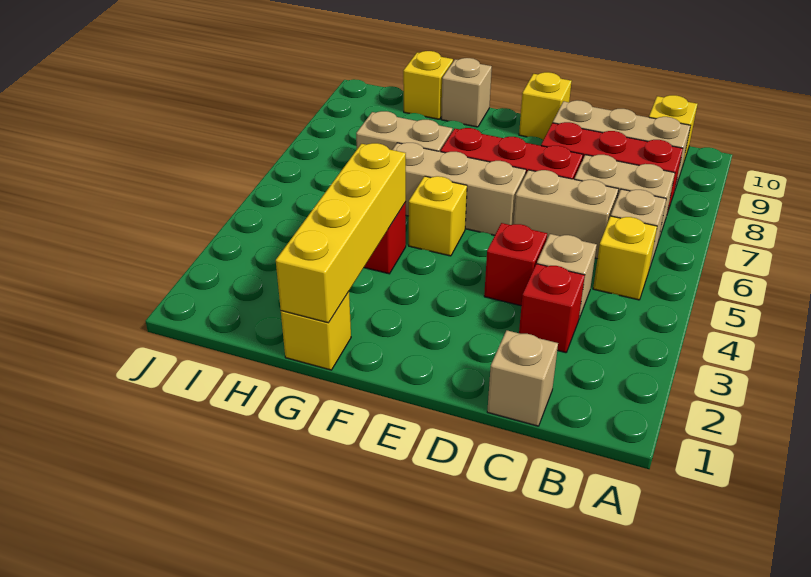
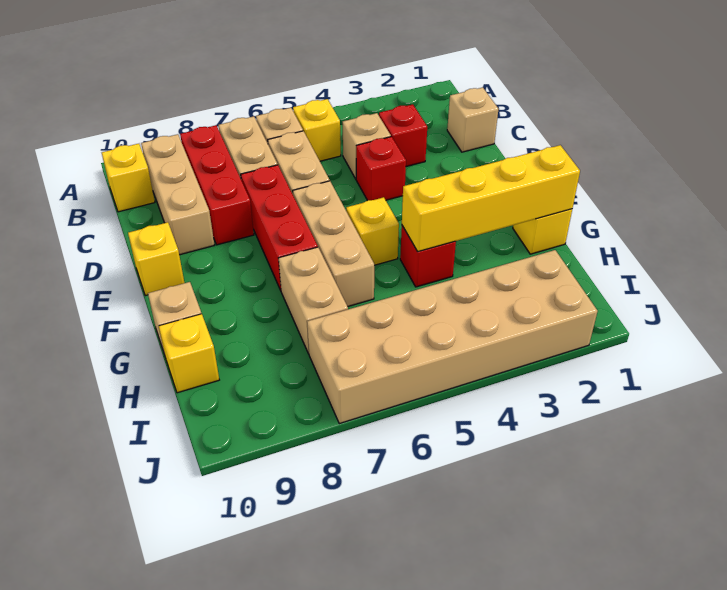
none -> tan 2x6 brick [307,250,598,424]

